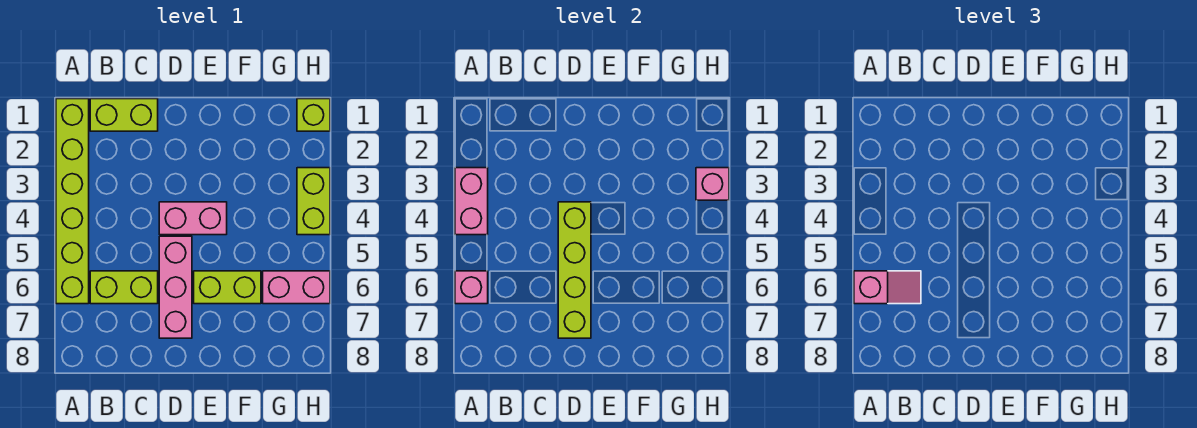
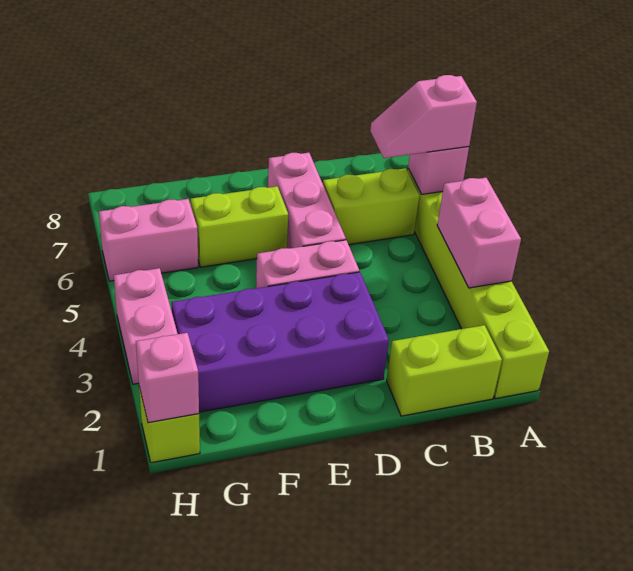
none -> purple 2x4 brick [171,272,389,412]
lime 1x4 brick [558,202,591,338] -> none
lime 1x2 brick [297,168,330,235] -> pink 1x2 brick [114,268,178,384]
pink 1x1 brick [696,168,729,200] -> pink 1x1 brick moved to [136,333,199,423]

